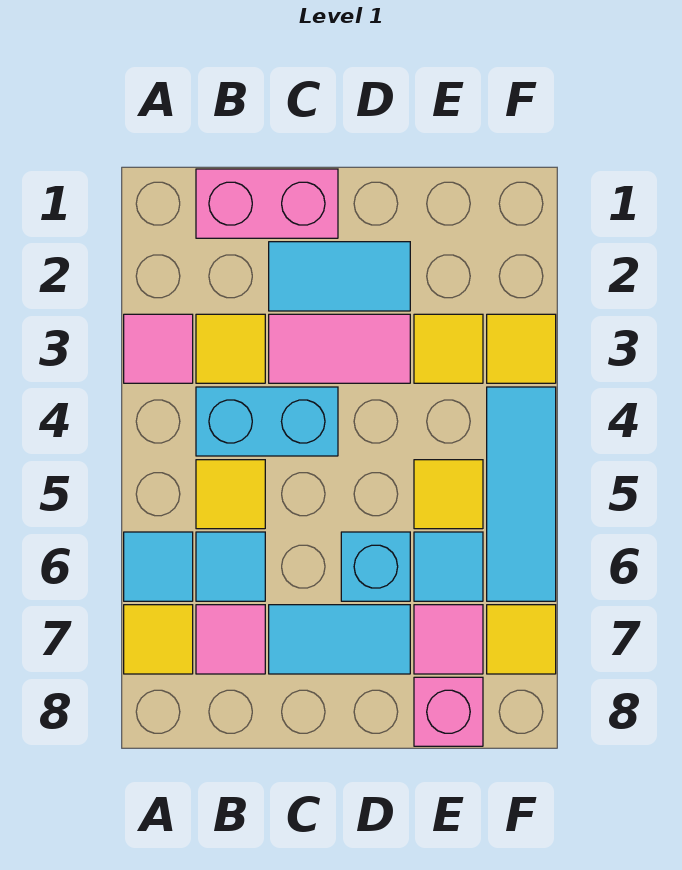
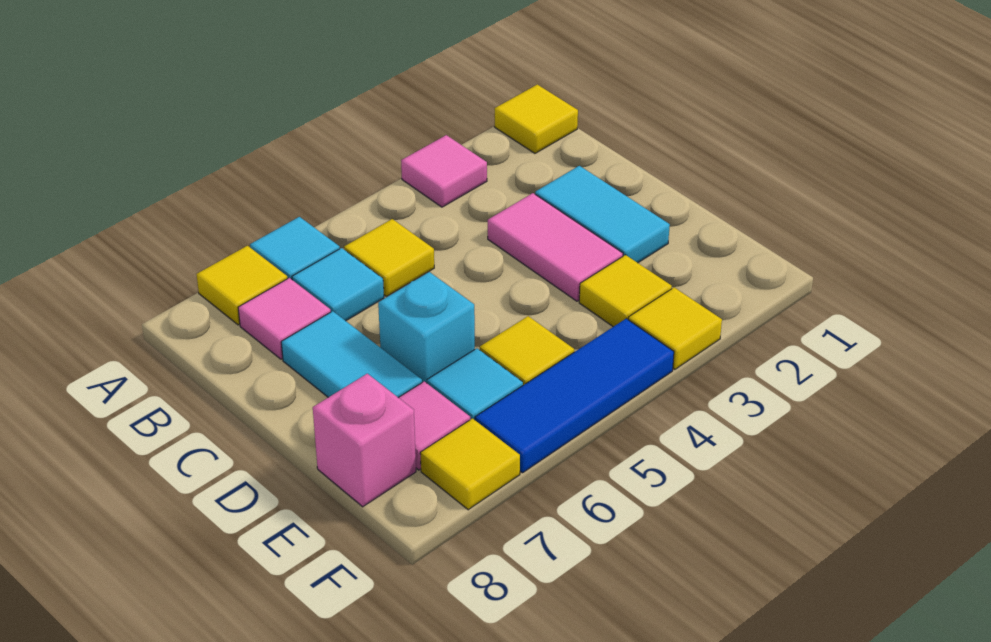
pink 1x2 brick [196,169,338,238] -> none
yellow 1x1 tile [196,314,265,383] -> yellow 1x1 tile moved to [495,85,578,153]
cyan 1x2 brick [196,387,338,456] -> none
cyan 1x3 tile [487,387,556,601] -> blue 1x3 tile [475,319,674,473]

